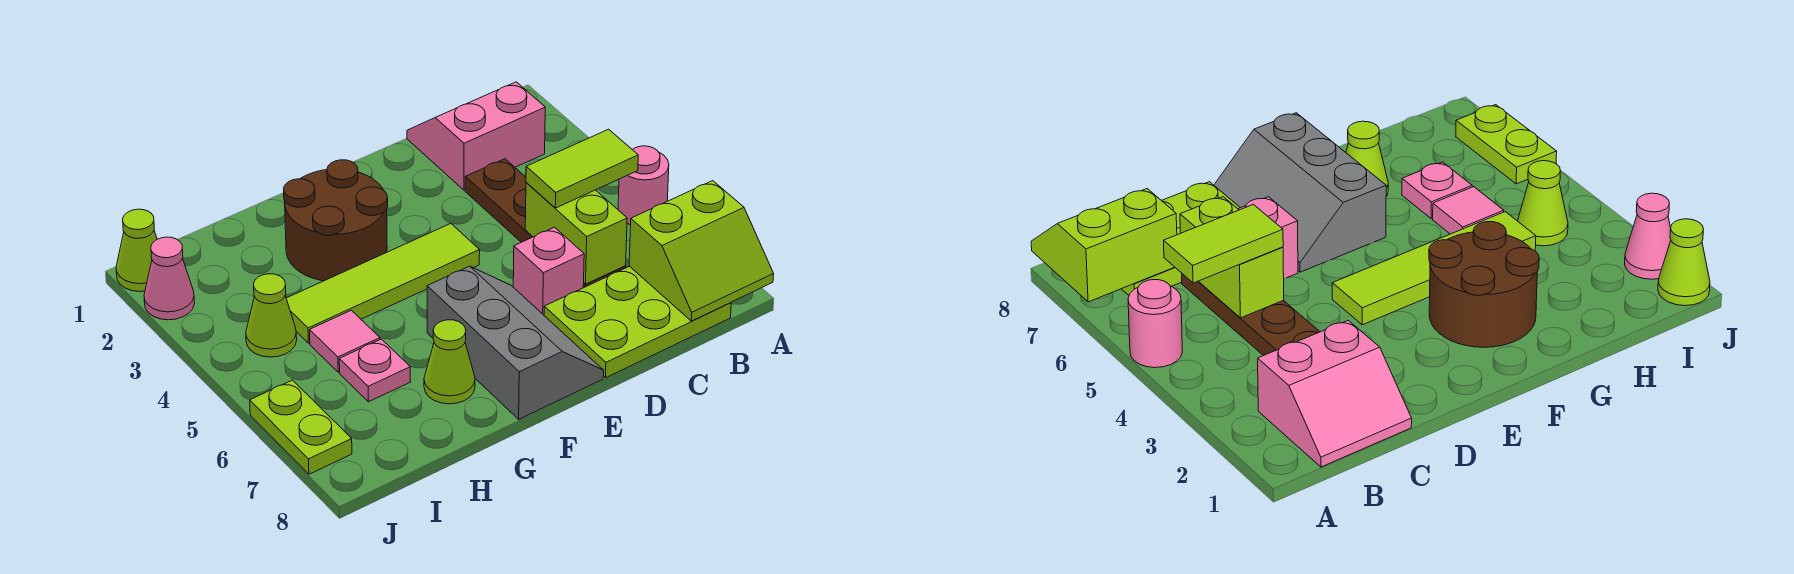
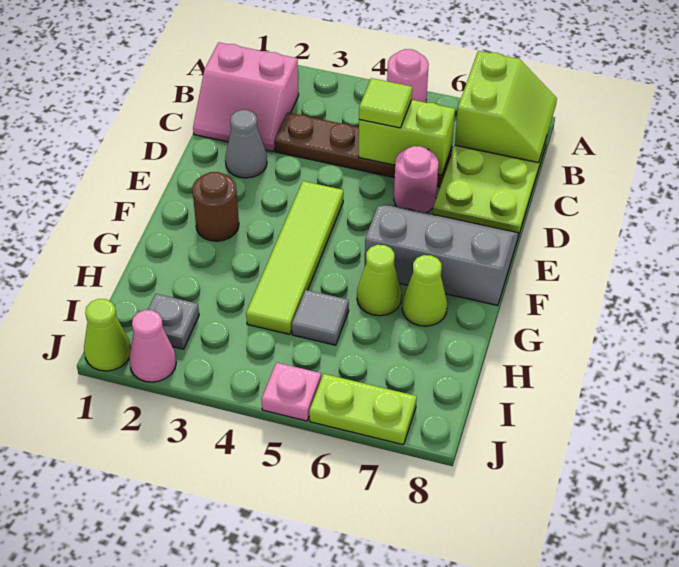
pink 2x2 slope [407,82,545,190] -> pink 2x2 slope turned to [193,42,299,151]
lime 1x2 tile [526,129,638,208] -> lime 1x1 tile [359,78,412,128]
none -> grey 1x1 cone [225,110,267,178]
pink 1x1 brick [513,227,584,315] -> pink 1x1 round brick [394,146,439,213]
brown 2x2 round brick [284,160,388,281] -> brown 1x1 round brick [192,172,239,241]
pink 1x1 tile [310,310,380,372] -> grey 1x1 tile [292,290,349,345]
pink 1x1 plate [339,339,410,402] -> pink 1x1 plate moved to [262,363,321,421]
none -> grey 1x1 plate [148,294,199,349]
lime 1x1 cone [246,274,297,357] -> lime 1x1 cone moved to [357,245,402,316]

